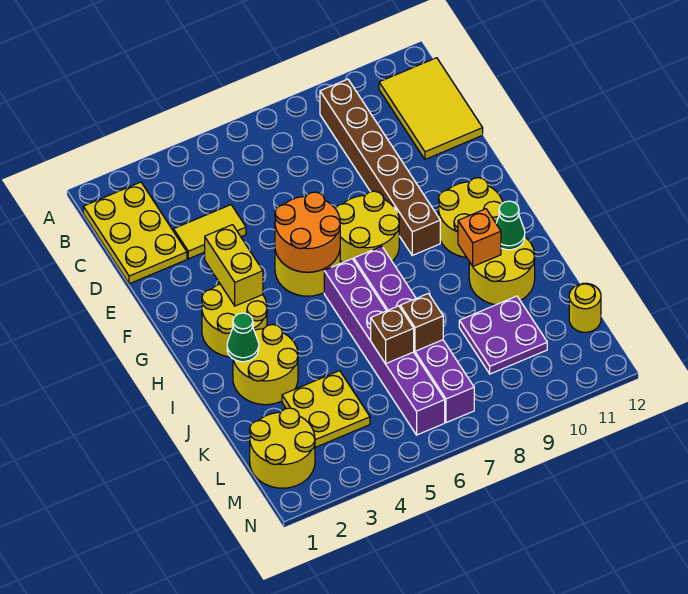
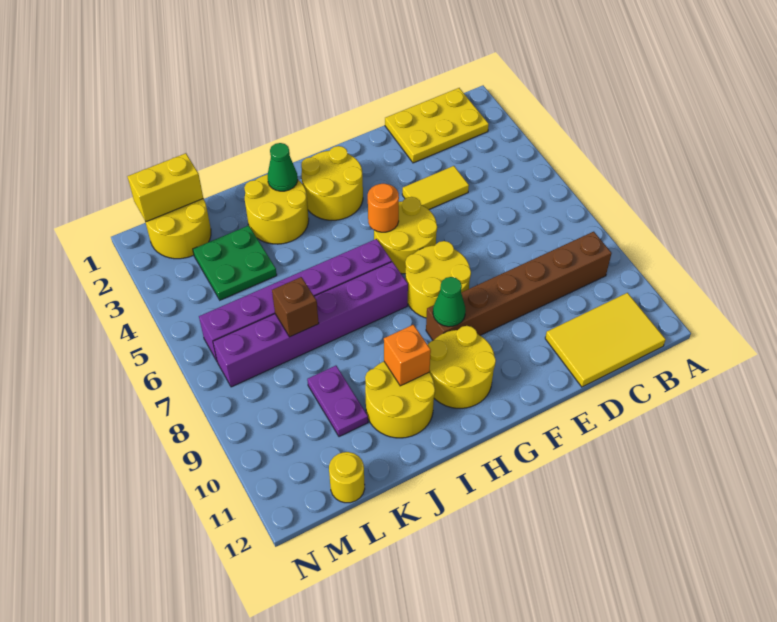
yellow 1x2 tile [174,205,246,259] -> yellow 1x2 tile turned to [402,166,469,209]
yellow 1x2 brick [205,225,263,306] -> yellow 1x2 brick moved to [127,153,203,222]
orange 2x2 round brick [275,192,340,272] -> orange 1x1 round brick [368,184,399,232]
green 1x1 cone [496,201,525,250] -> green 1x1 cone moved to [433,277,466,327]
yellow 2x2 plate [282,371,370,447] -> green 2x2 plate [193,226,277,300]
brown 1x1 brick [371,306,414,364] -> none
purple 2x2 plate [459,296,547,374] -> purple 1x2 plate [307,366,368,437]

